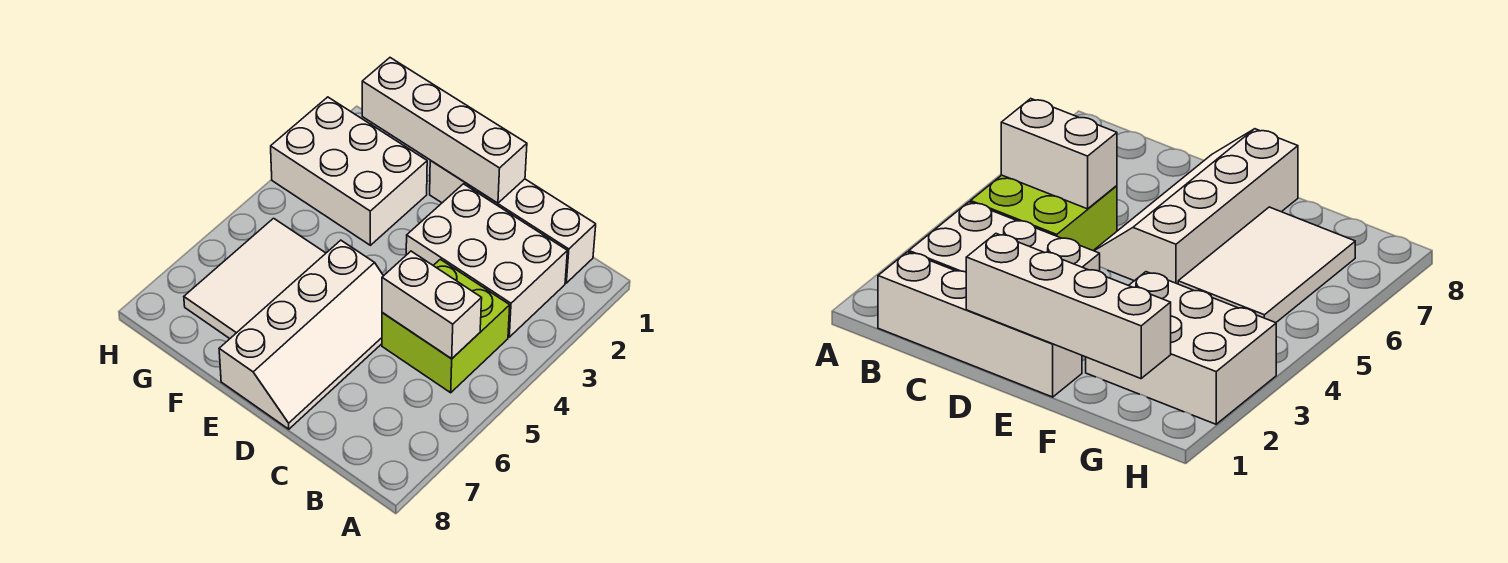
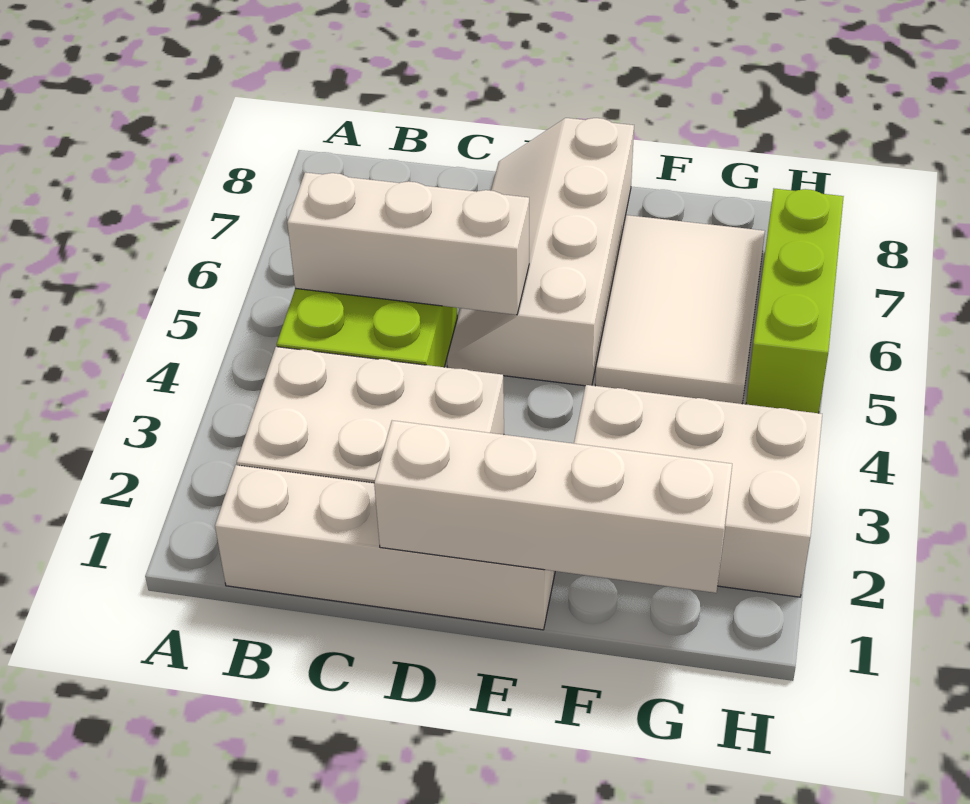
white 1x2 brick [382,251,482,359] -> white 1x3 brick [287,172,529,315]
none -> lime 1x3 brick [746,189,844,413]

